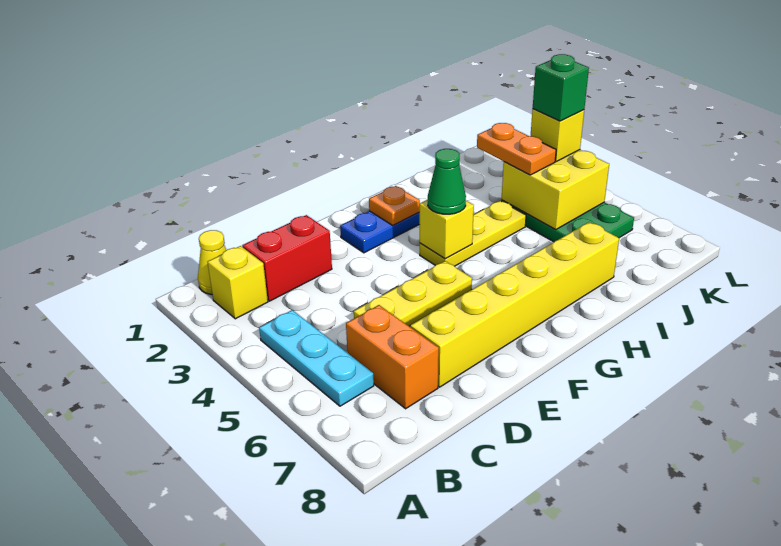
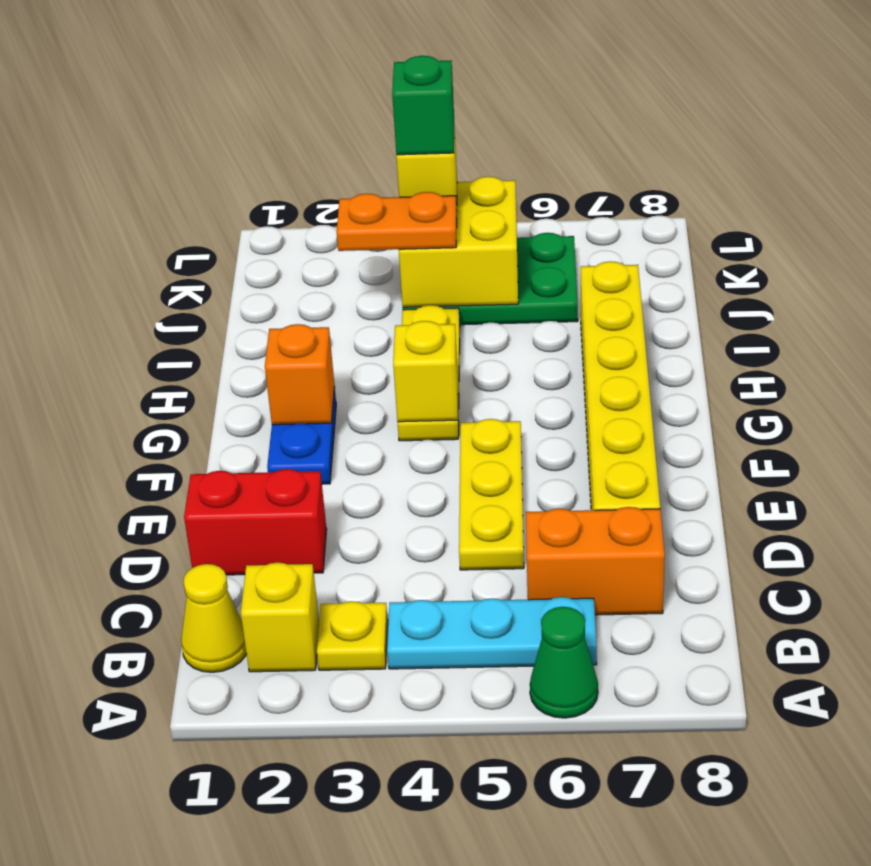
none -> yellow 1x1 plate [317,601,388,670]
red 1x2 brick [242,215,332,301] -> red 1x2 brick turned to [184,469,327,575]
orange 1x1 plate [369,186,420,225] -> orange 1x1 brick [265,324,335,425]
green 1x1 cone [428,149,466,214] -> green 1x1 cone moved to [530,607,598,718]

